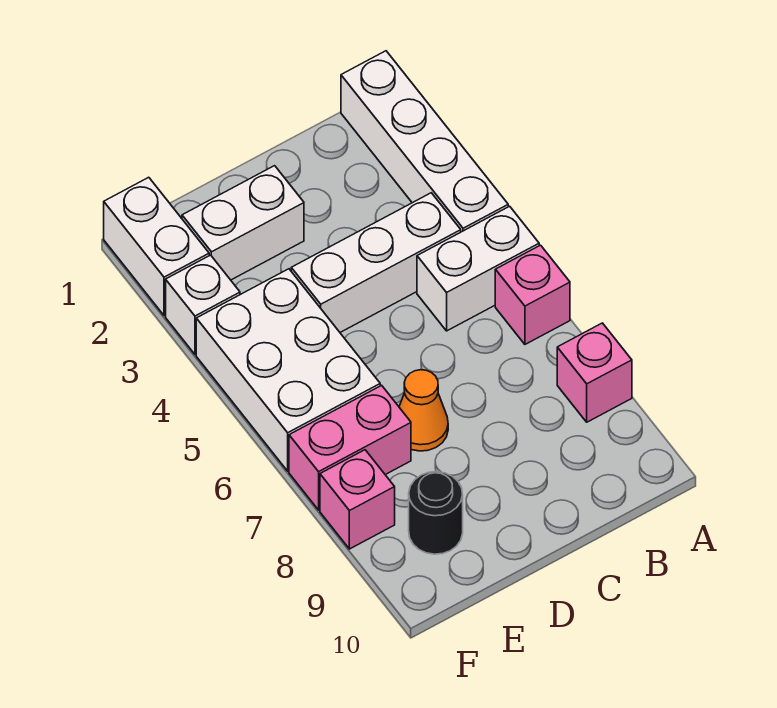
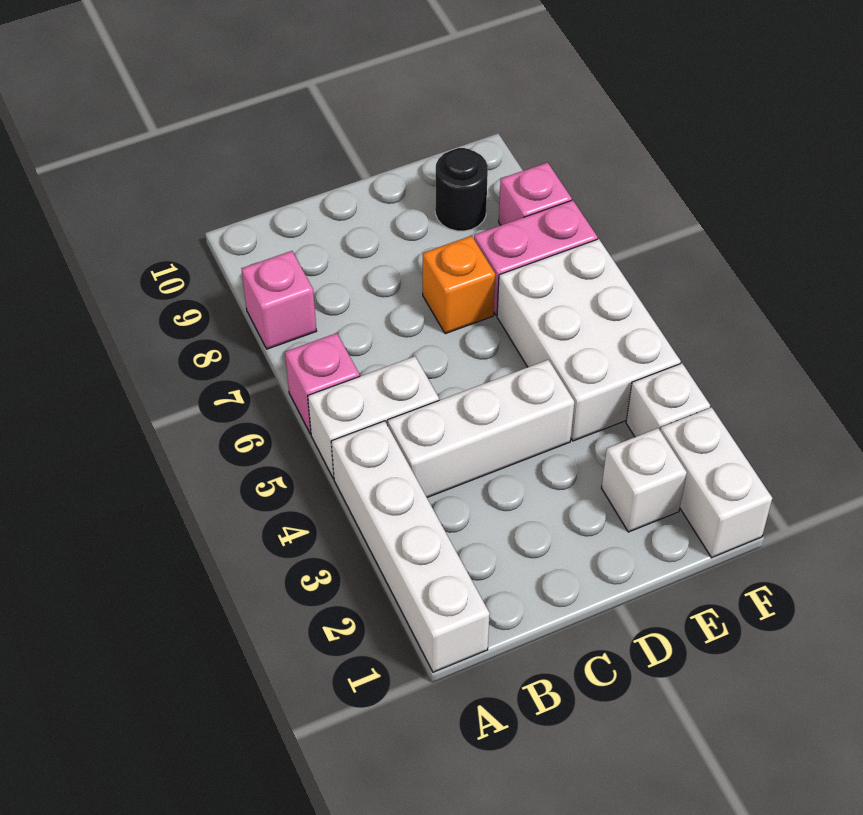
white 1x2 brick [182,166,304,280] -> white 1x1 brick [602,428,687,532]
orange 1x1 cone [399,370,448,451] -> orange 1x1 brick [423,236,495,334]

